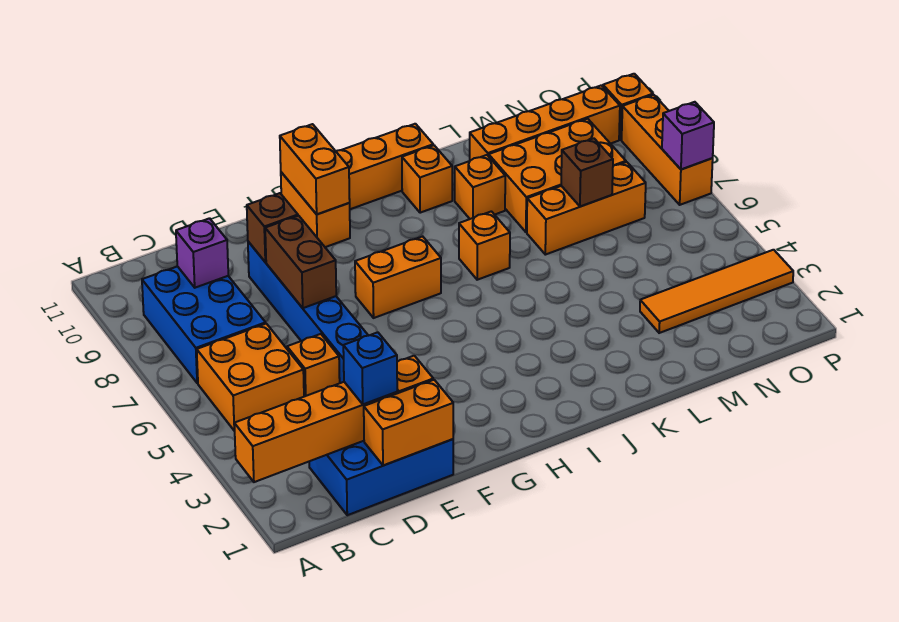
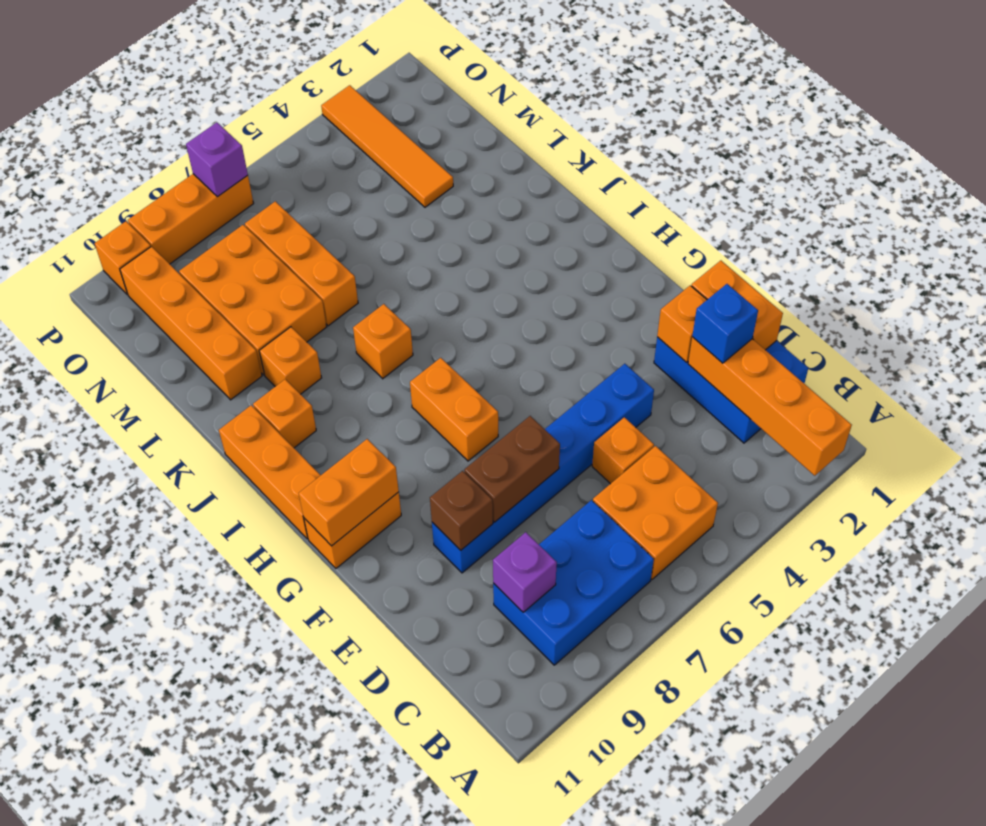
brown 1x1 brick [561,138,613,207] -> none

